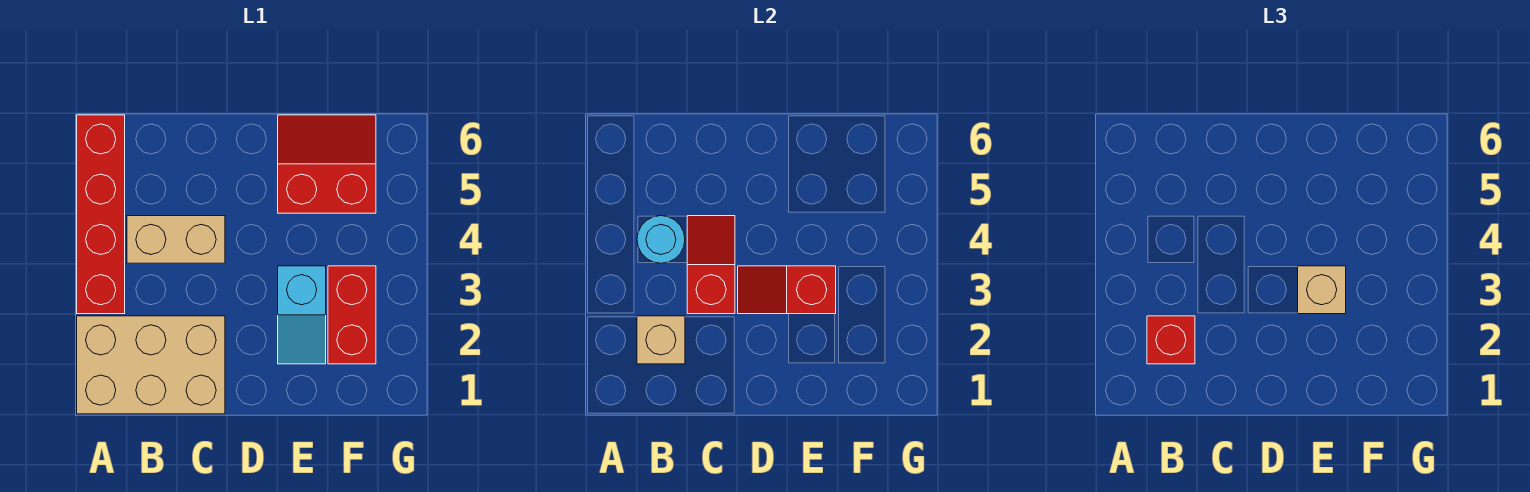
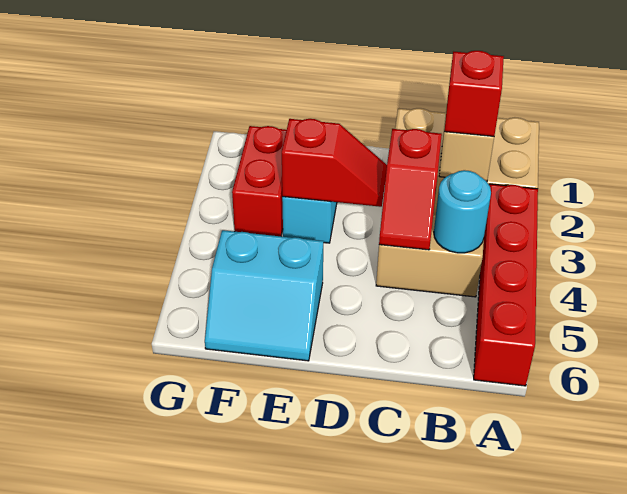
tan 1x1 brick [1298,266,1346,314] -> none
red 2x2 slope [278,115,376,213] -> cyan 2x2 slope [205,230,324,361]

